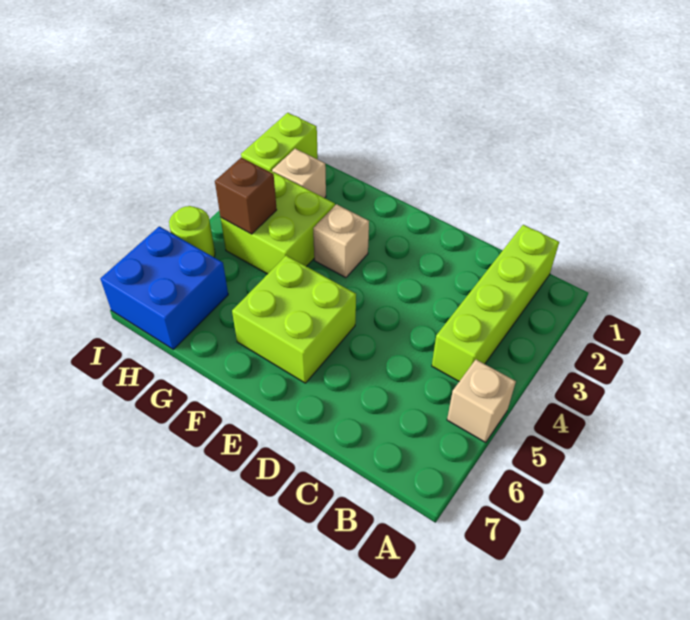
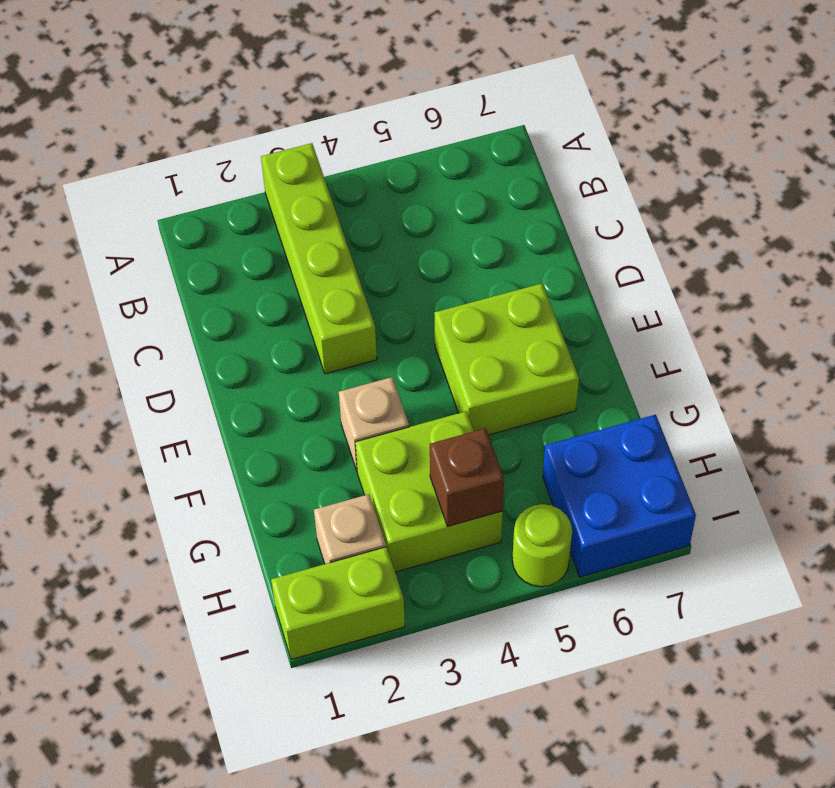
tan 1x1 brick [447,360,516,443] -> none
lime 1x4 brick [432,225,559,381] -> lime 1x4 brick turned to [261,143,377,374]

